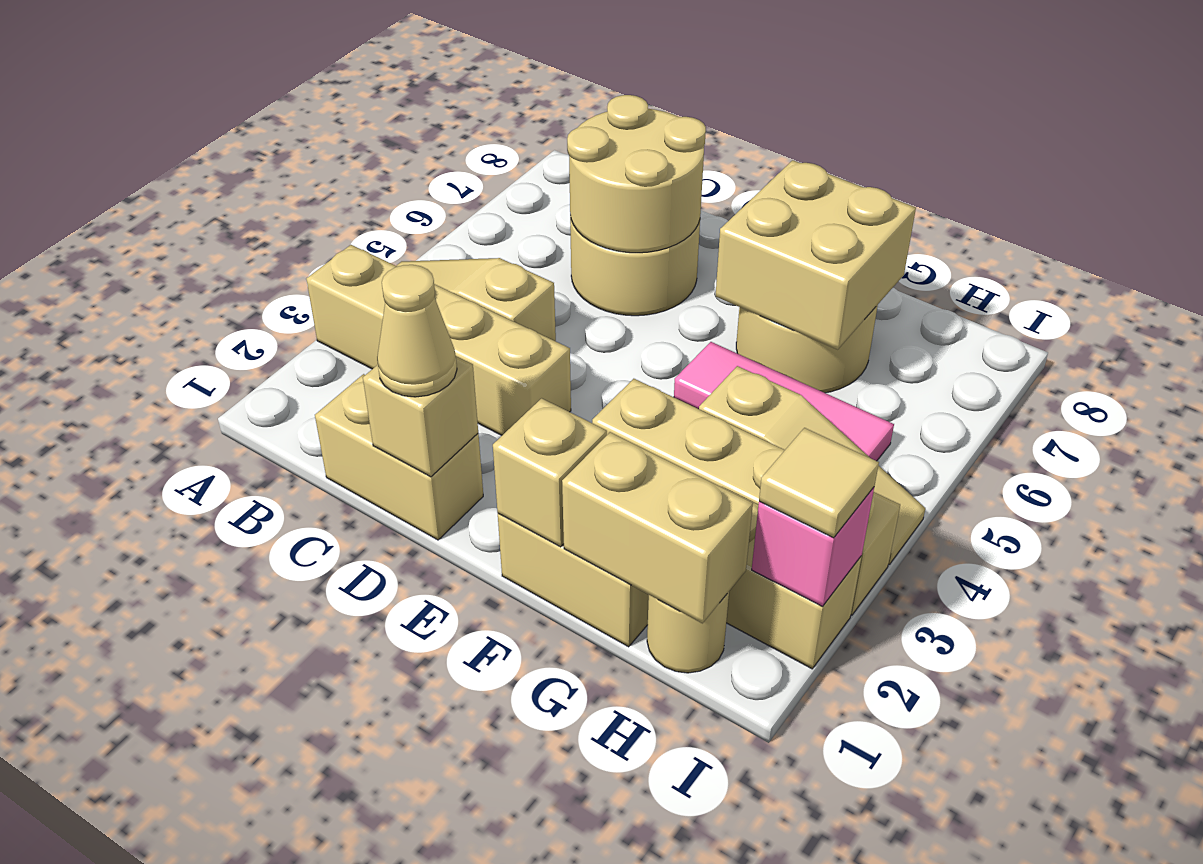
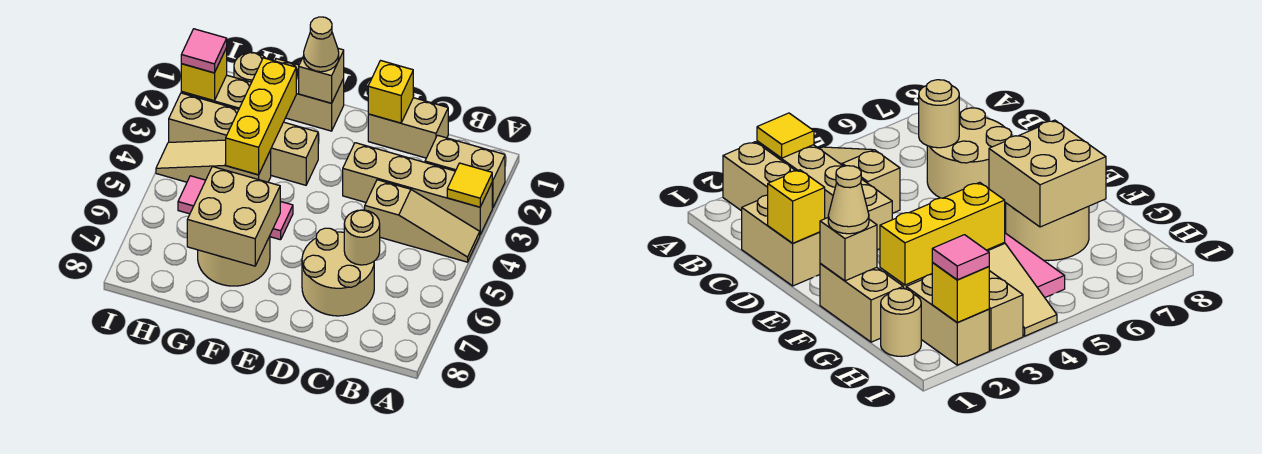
none -> yellow 1x1 tile [447,163,492,207]
tan 2x2 round brick [567,95,706,253] -> tan 1x1 round brick [344,210,380,265]
tan 1x1 brick [363,356,478,477] -> yellow 1x1 brick [368,61,413,123]
tan 1x1 cone [377,265,457,397] -> tan 1x1 cone moved to [304,17,339,72]
tan 1x2 brick [562,432,753,623] -> tan 1x2 brick moved to [425,135,505,208]
none -> yellow 1x3 brick [226,58,296,175]
pink 1x1 brick [752,487,874,607] -> yellow 1x1 brick [181,48,227,101]
tan 1x1 tile [759,428,879,538] -> pink 1x1 tile [181,29,227,73]

